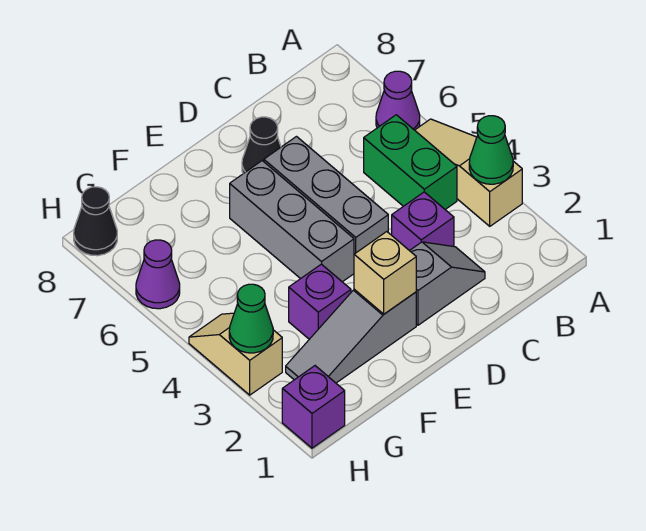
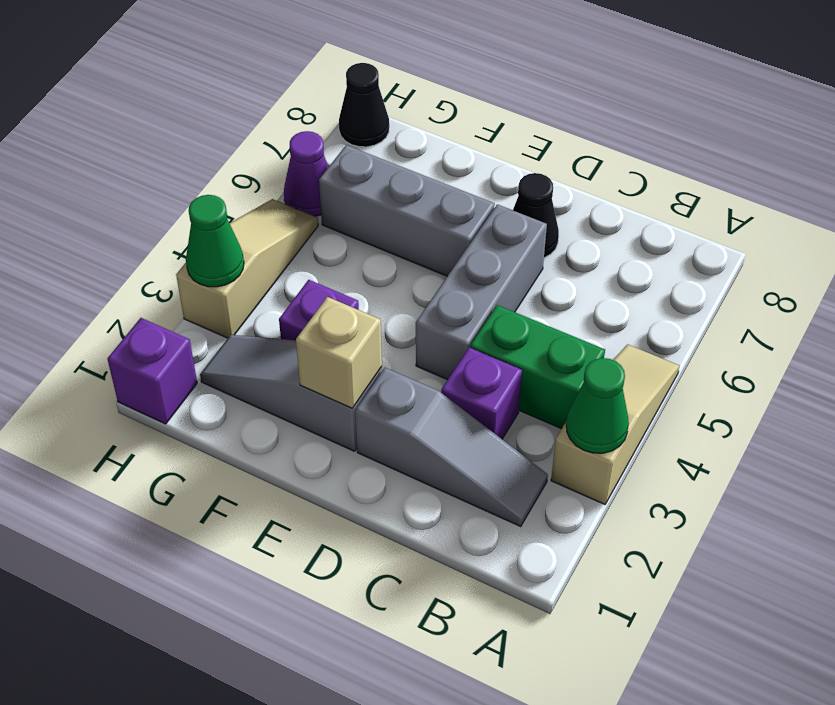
purple 1x1 cone [376,71,420,130] -> none
green 1x2 brick [364,115,457,209] -> green 1x2 brick turned to [470,305,605,429]
grey 1x2 slope [410,242,485,325] -> grey 1x3 slope [355,368,548,526]
grey 1x3 brick [230,161,354,282] -> grey 1x3 brick turned to [319,145,495,276]
tan 1x2 slope [189,313,282,395] -> tan 1x3 slope [176,199,318,338]

